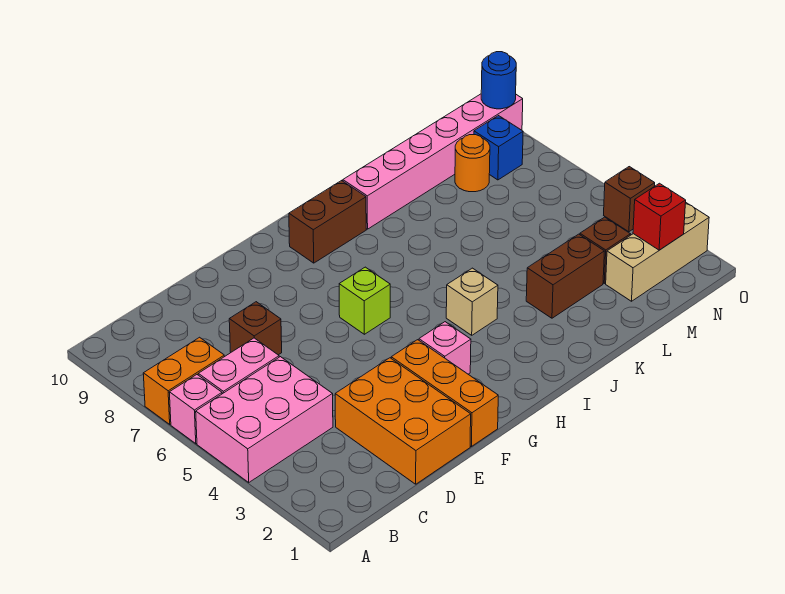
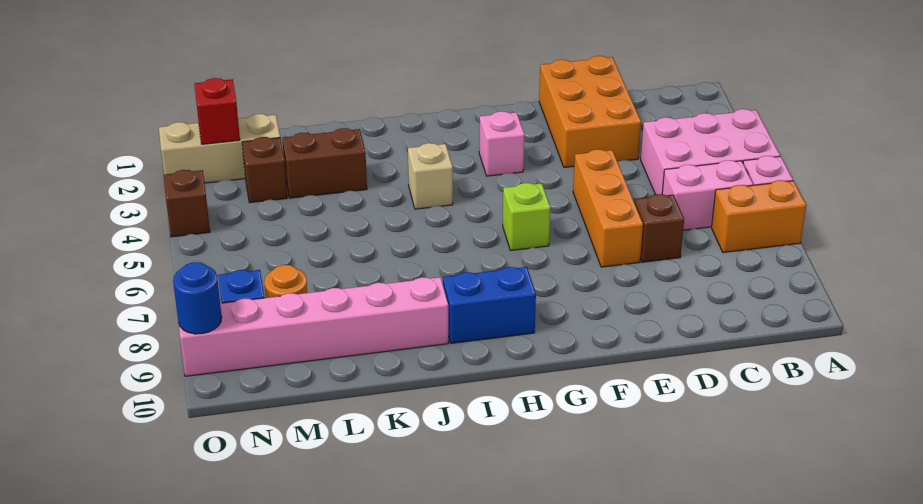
orange 1x3 brick [391,340,498,447] -> orange 1x3 brick moved to [573,149,643,267]
brown 1x2 brick [289,180,366,263] -> blue 1x2 brick [443,267,536,343]

